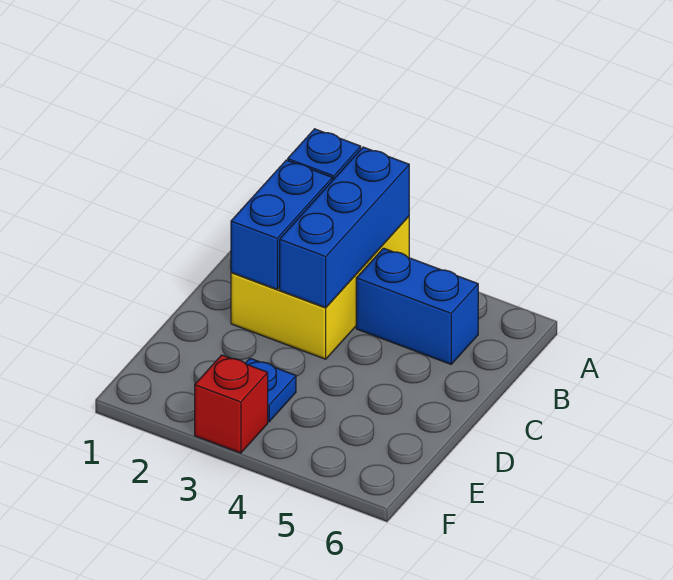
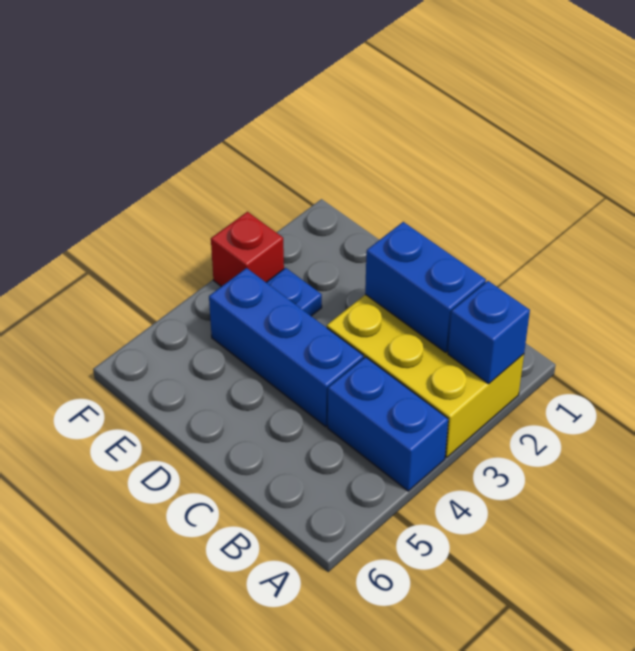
blue 1x3 brick [280,147,409,308] -> blue 1x3 brick moved to [209,268,364,427]
blue 1x2 brick [356,248,478,364] -> blue 1x2 brick turned to [328,357,448,491]

